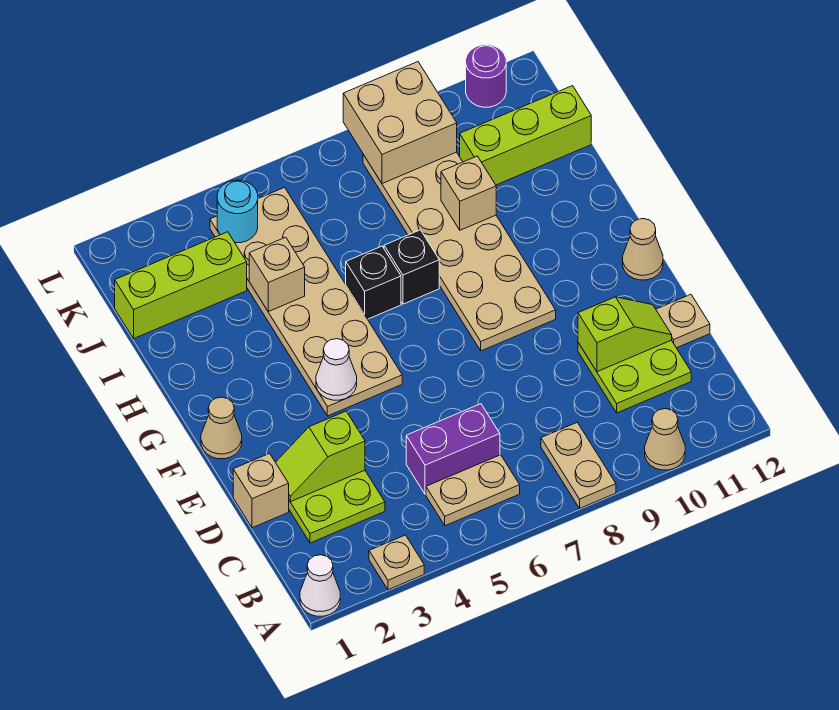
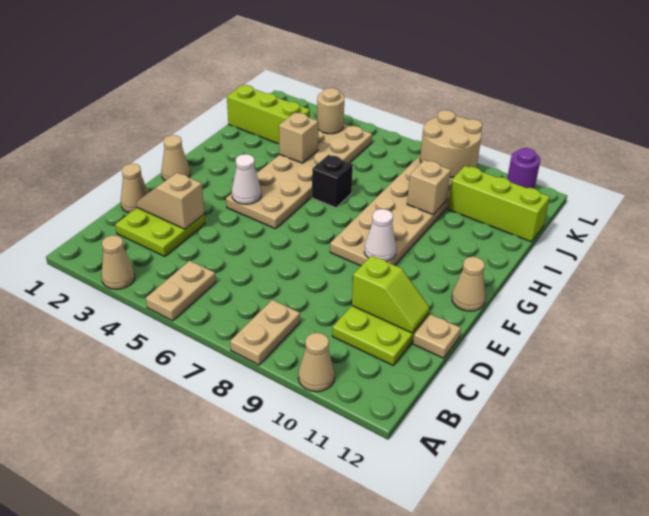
white 1x1 cone [300,555,340,616] -> white 1x1 cone moved to [364,209,396,262]
tan 1x1 plate [369,535,424,590] -> tan 1x1 cone [101,235,135,289]
tan 1x2 plate [426,455,520,526] -> tan 1x2 plate turned to [146,261,216,321]
purple 1x2 brick [406,404,500,494] -> none
tan 1x1 brick [233,454,289,528] -> tan 1x1 cone [121,164,148,213]
lime 1x2 slope [275,411,365,502] -> tan 1x2 slope [136,173,204,229]
black 1x1 brick [384,230,439,304] -> none
cyan 1x1 round brick [217,180,258,243] -> tan 1x1 round brick [317,88,345,134]
tan 2x2 brick [343,62,457,184] -> tan 2x2 round brick [420,110,482,177]

